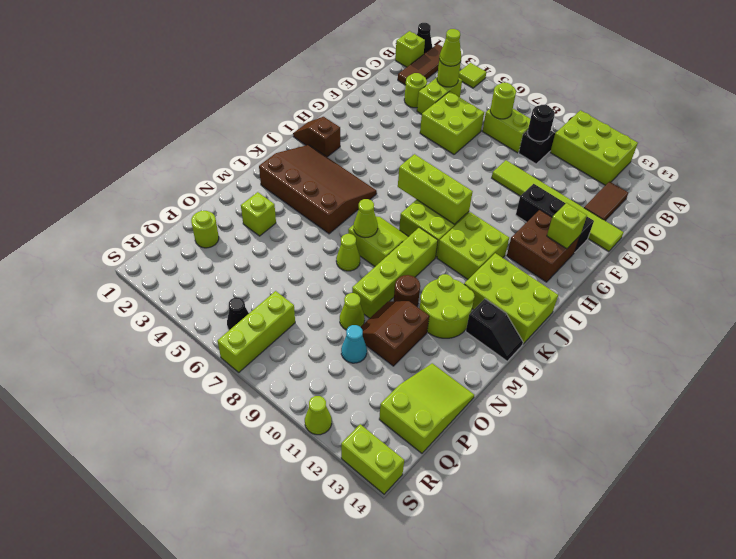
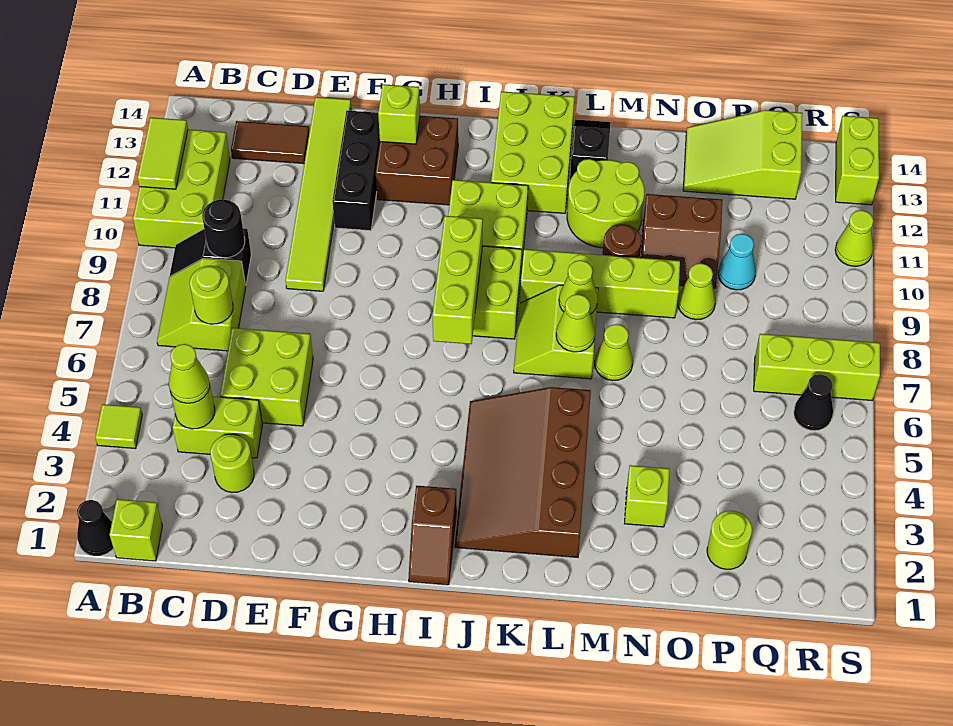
brown 1x3 tile [398,44,442,85] -> none
none -> lime 1x2 tile [138,118,188,189]
none -> lime 1x1 cone [559,260,598,314]

